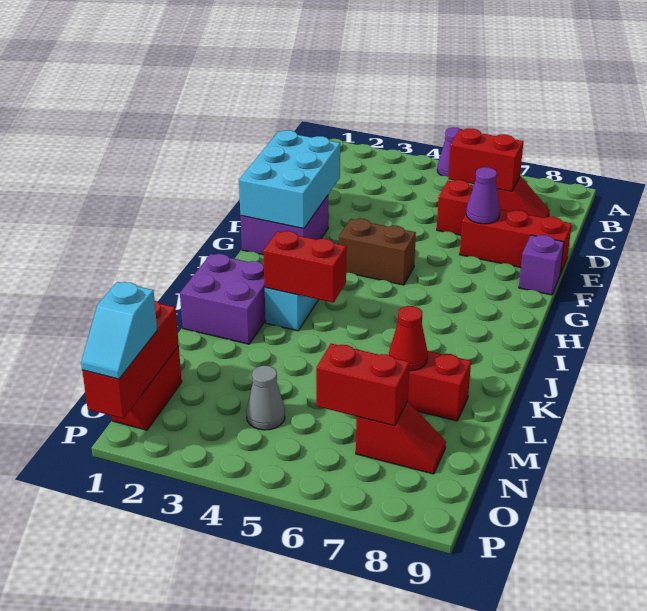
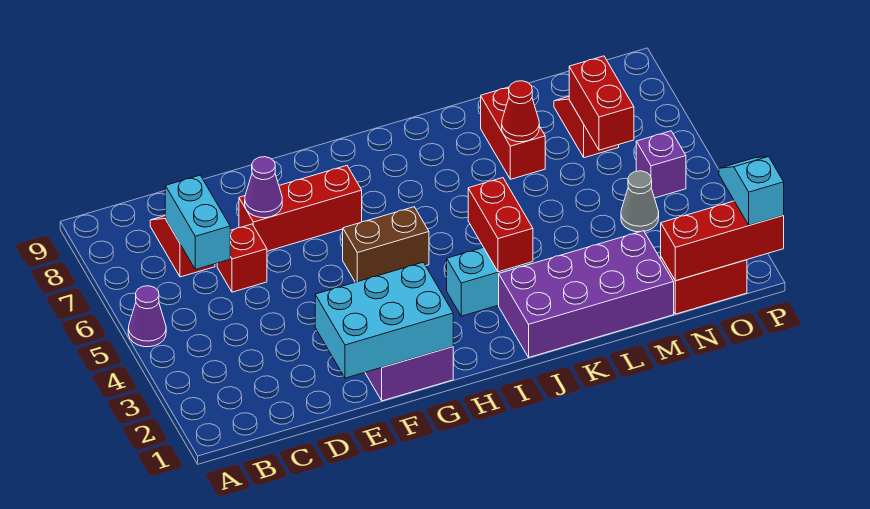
red 1x2 brick [448,128,524,191] -> cyan 1x2 brick [165,175,230,269]
red 1x3 brick [460,209,572,274] -> red 1x3 brick turned to [239,166,362,251]
purple 1x1 brick [519,235,564,295] -> purple 1x1 brick moved to [636,131,686,198]
brown 1x2 brick [339,218,416,285] -> brown 1x2 brick turned to [343,207,429,282]
purple 2x2 brick [180,254,266,344] -> purple 2x4 brick [499,231,674,357]
cyan 1x2 slope [81,282,157,379] -> cyan 1x2 slope turned to [719,157,784,225]

